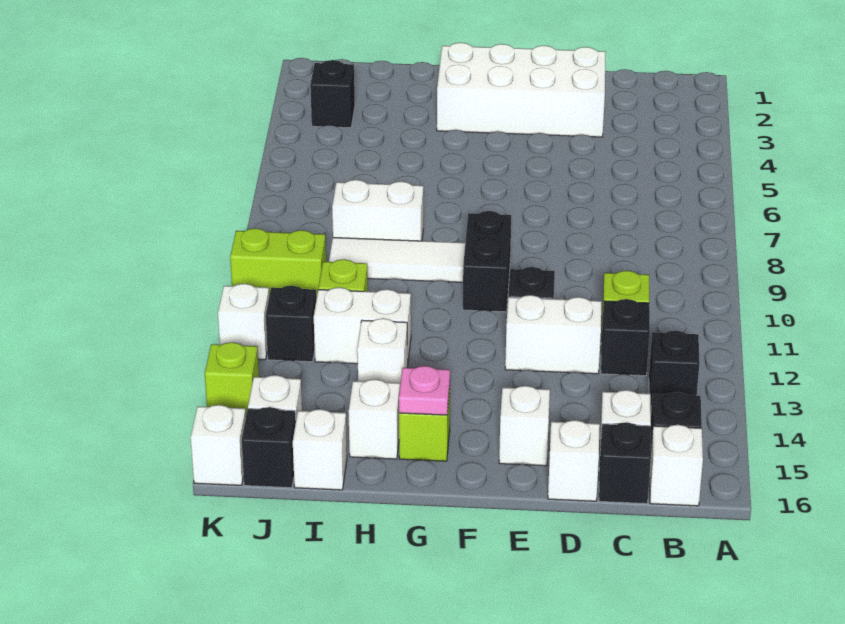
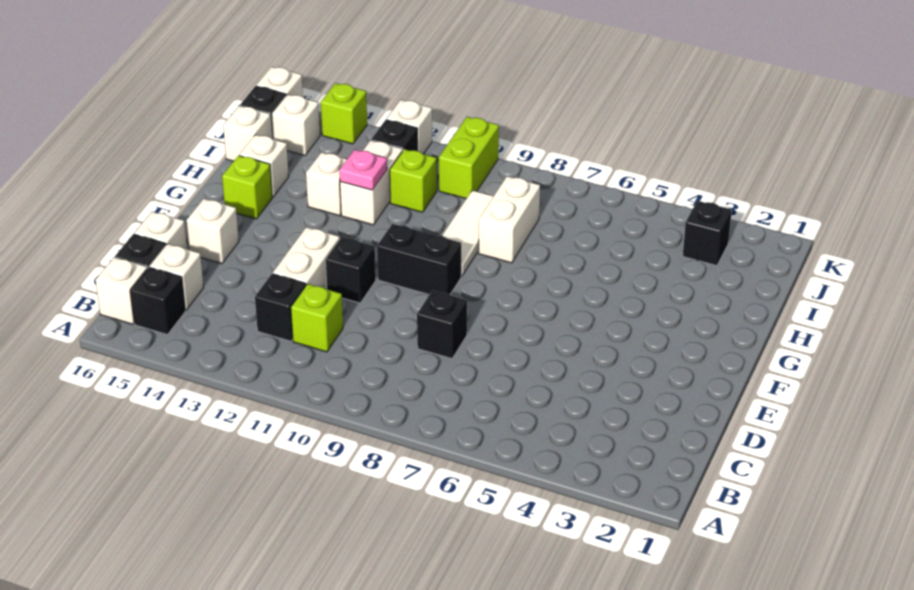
black 1x1 brick [649,330,700,406] -> black 1x1 brick moved to [417,291,467,359]
white 2x4 brick [437,43,606,137] -> none
pink 1x1 plate [399,366,450,415] -> pink 1x1 plate moved to [339,150,387,190]

